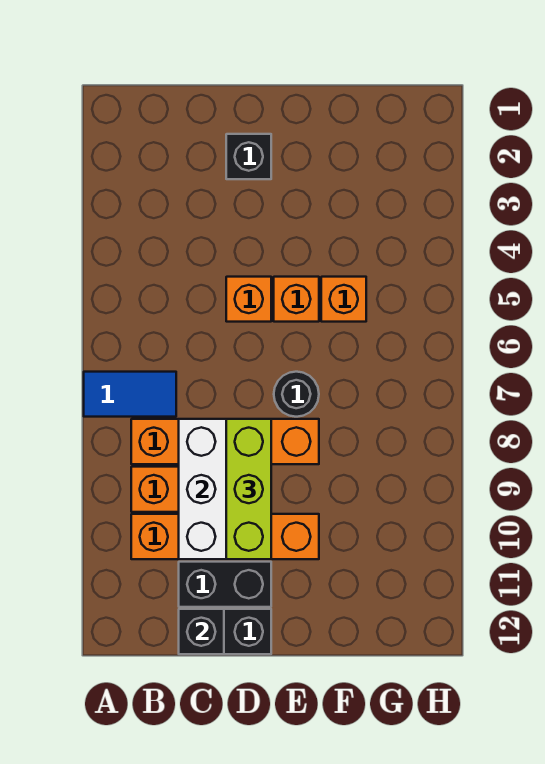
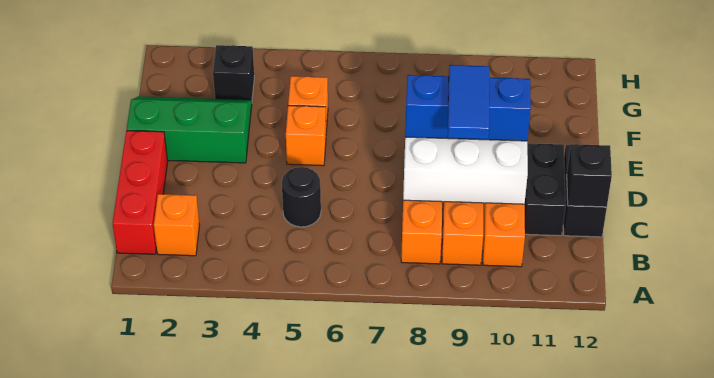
blue 1x2 tile [84,372,176,417] -> blue 1x2 tile moved to [448,65,489,139]
none -> red 1x3 brick [112,131,168,254]
black 1x1 brick [226,134,271,179] -> black 1x1 brick moved to [213,45,254,103]
orange 1x1 brick [226,277,271,322] -> orange 1x1 brick moved to [154,194,200,256]
lime 1x3 brick [226,419,271,559] -> blue 1x3 brick [405,75,531,141]
none -> green 2x3 slope [127,96,252,163]
black 1x1 round brick [274,372,319,417] -> black 1x1 round brick moved to [282,167,321,227]

